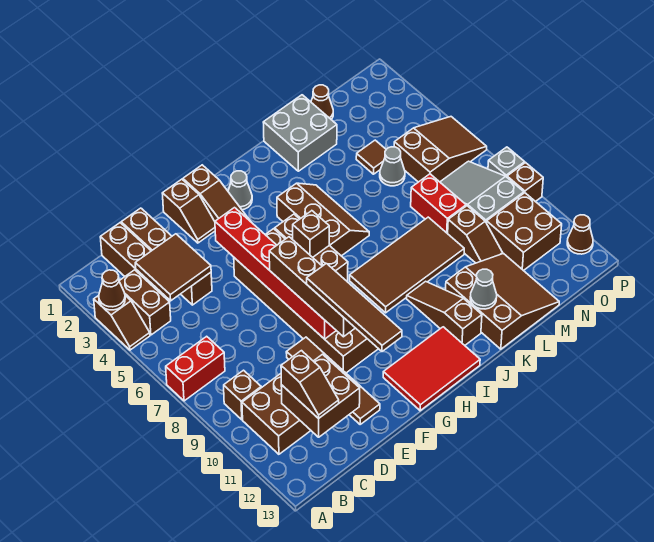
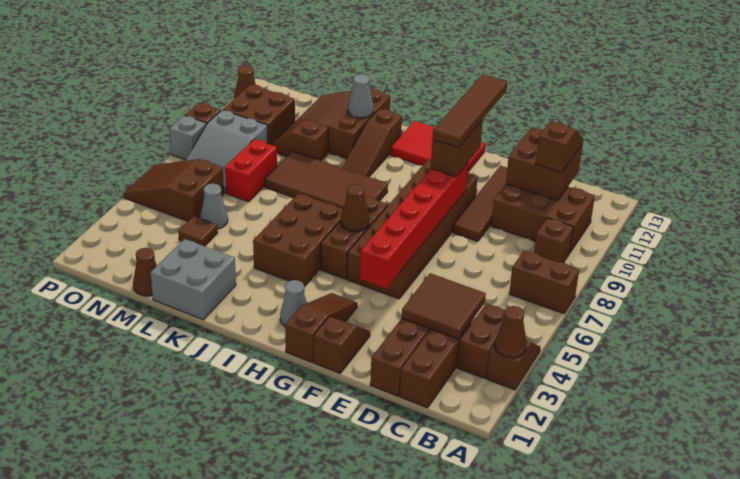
red 1x2 brick [166,336,225,401] -> brown 1x2 brick [509,251,579,314]
brown 1x4 brick [269,237,355,337] -> brown 1x2 brick [431,120,483,177]
brown 1x1 brick [293,211,329,257] -> brown 1x1 cone [341,184,369,232]
brown 2x3 slope [277,183,369,256] -> brown 2x3 brick [253,193,343,286]
brown 1x2 slope [448,206,503,263] -> brown 1x2 slope turned to [271,120,328,161]

